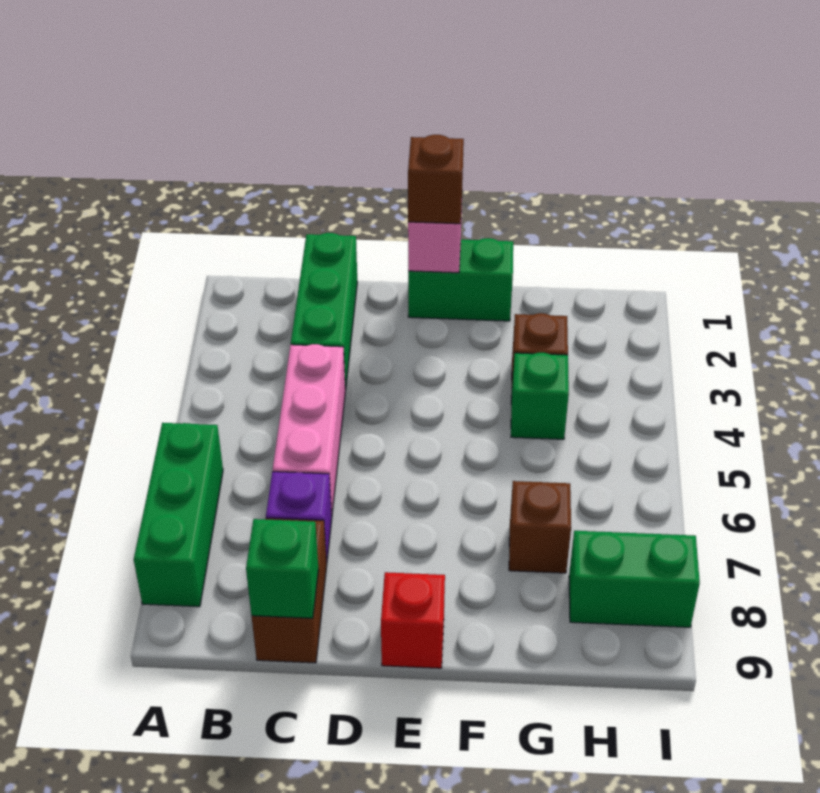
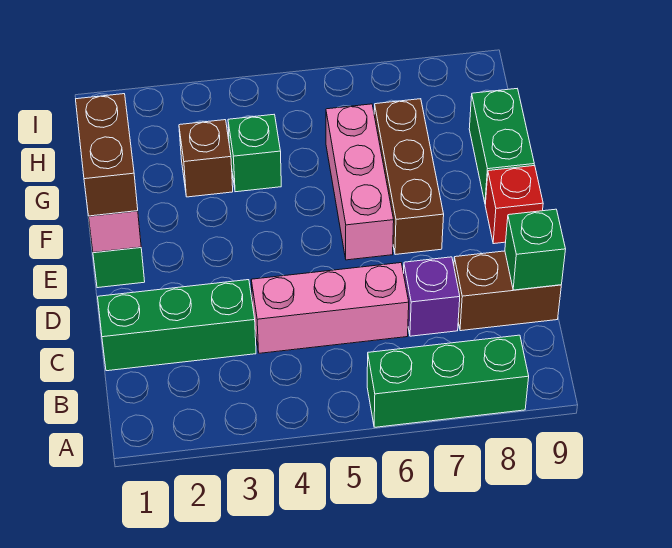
brown 1x1 brick [408,135,464,224] -> brown 1x2 brick [76,94,138,216]
none -> pink 1x3 brick [326,104,394,260]
brown 1x1 brick [509,481,571,573] -> brown 1x3 brick [374,99,444,255]
green 1x2 brick [569,531,700,627] -> green 1x2 brick moved to [469,89,534,204]

